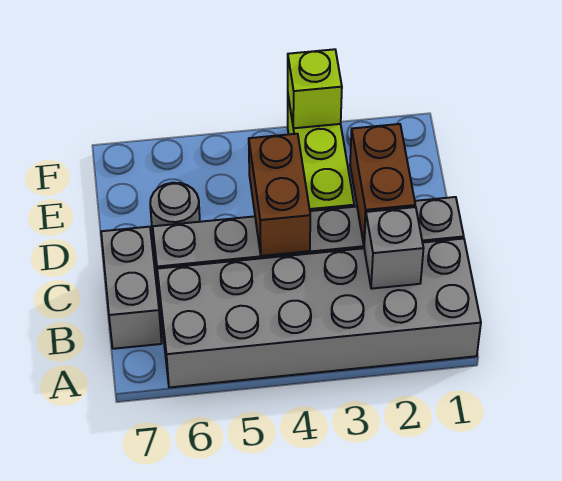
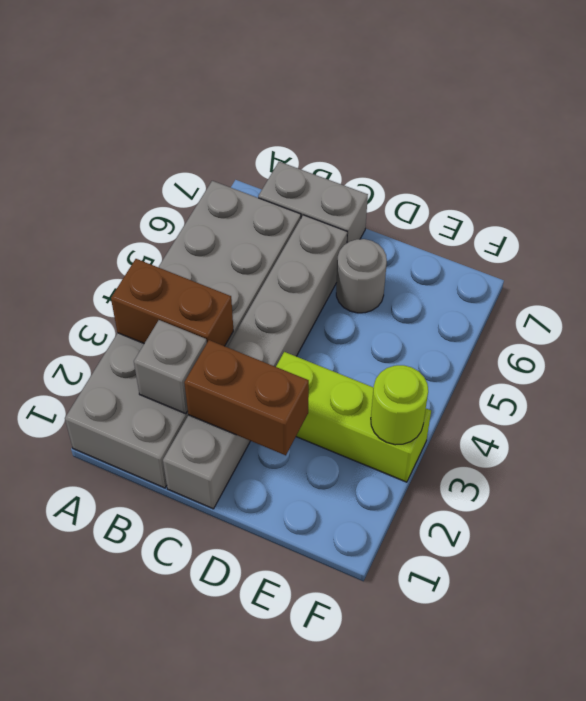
brown 1x2 brick [249,134,310,256] -> brown 1x2 brick moved to [111,259,233,346]
lime 1x1 brick [288,49,342,128] -> lime 1x1 round brick [371,365,428,445]

